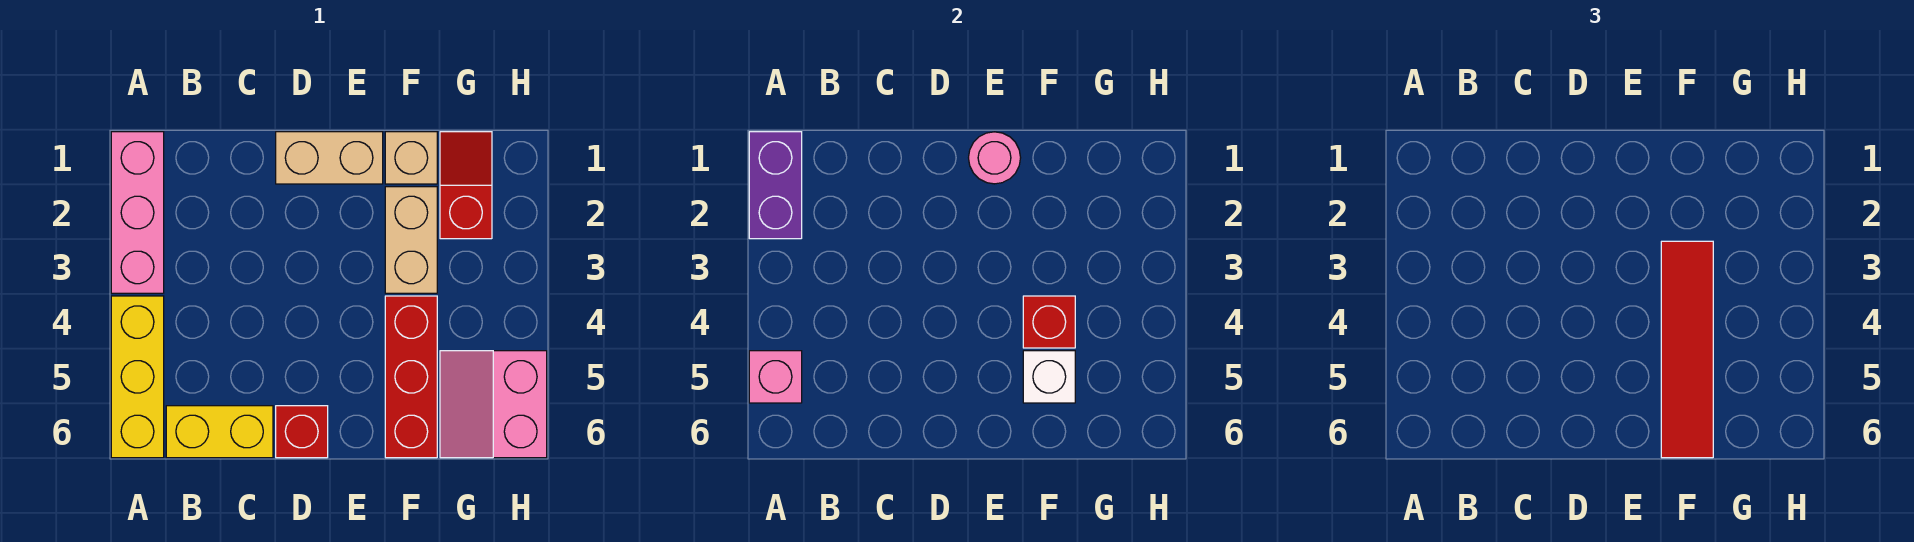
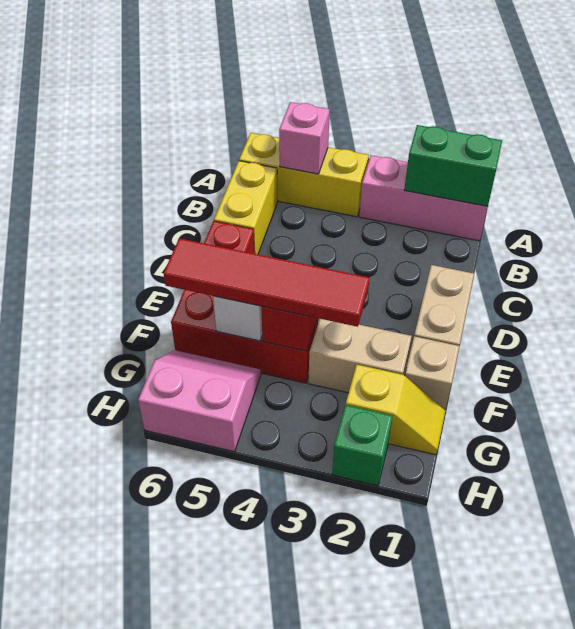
purple 1x2 brick [749,132,802,239] -> green 1x2 brick [404,125,502,206]
pink 1x1 round brick [969,132,1021,184] -> none
red 1x2 slope [440,132,492,239] -> yellow 1x2 slope [346,365,445,455]
none -> green 1x1 brick [332,405,392,486]

